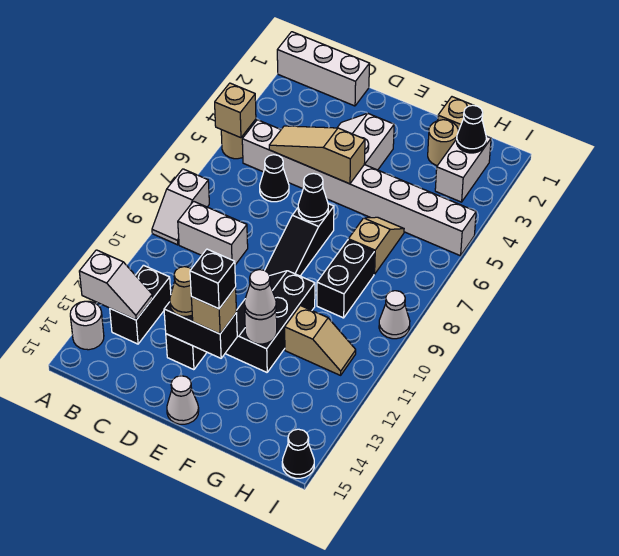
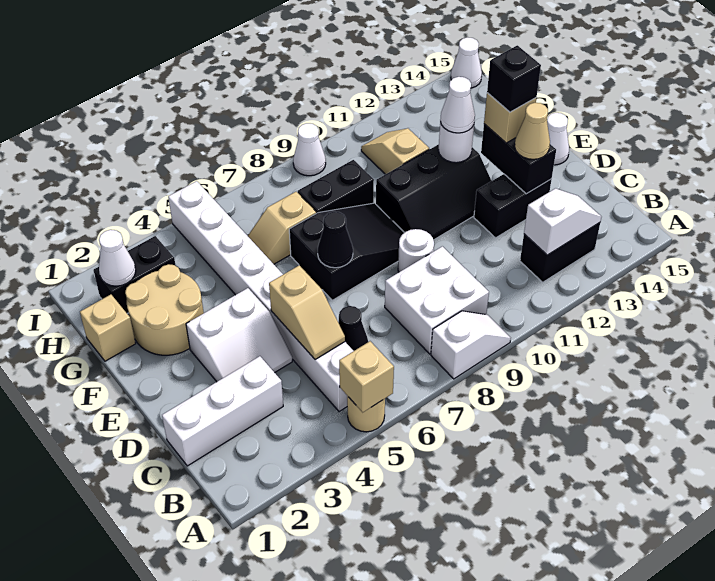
white 1x3 brick [277,32,369,106] -> white 1x3 brick turned to [162,356,283,466]
white 1x2 slope [79,250,153,320] -> white 1x2 slope turned to [524,188,601,255]
white 1x1 round brick [70,301,104,350] -> white 1x1 round brick moved to [398,229,434,272]
white 1x2 brick [178,201,248,265] -> white 2x2 brick [385,246,489,354]
tan 1x3 slope [269,126,365,184] -> tan 1x2 slope [269,265,345,360]
black 1x3 slope [265,204,334,276] -> black 2x3 slope [289,203,404,300]
tan 1x1 round brick [428,120,458,166] -> tan 2x2 round brick [125,264,204,355]
white 1x2 brick [435,136,491,202] -> black 1x2 brick [93,236,176,313]
black 1x1 cone [457,105,486,153] -> white 1x1 cone [99,230,136,286]
black 1x1 cone [282,429,314,478] -> white 1x1 cone [451,37,482,88]

